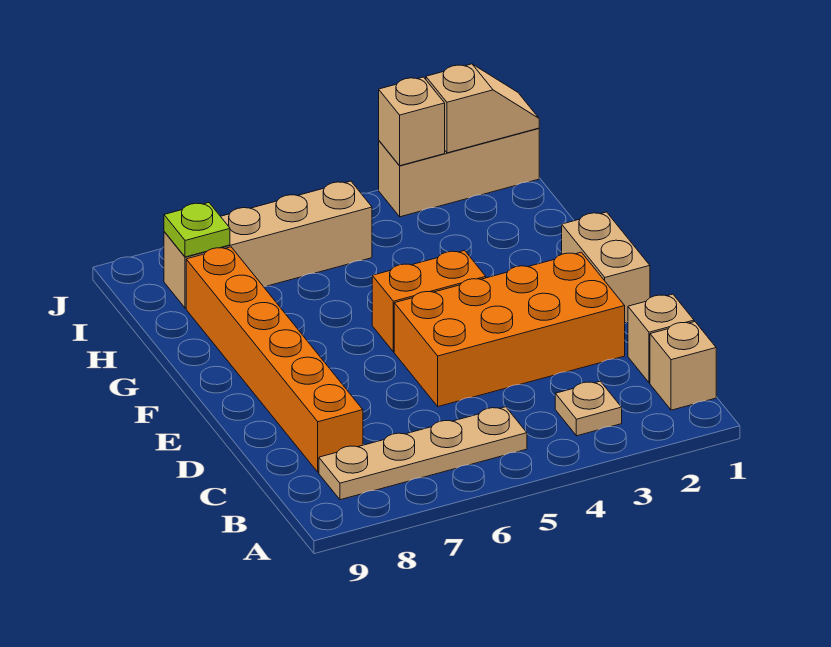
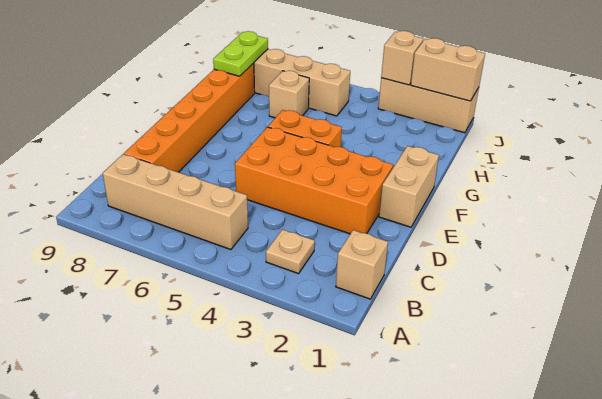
tan 1x4 plate [319,407,527,500] -> tan 1x4 brick [103,154,248,250]
tan 1x1 brick [628,294,694,383] -> tan 1x1 brick moved to [269,71,309,118]
lime 1x1 plate [164,203,230,257] -> lime 1x2 plate [213,31,268,76]
tan 1x2 slope [426,64,539,153] -> tan 1x2 brick [411,38,485,101]

